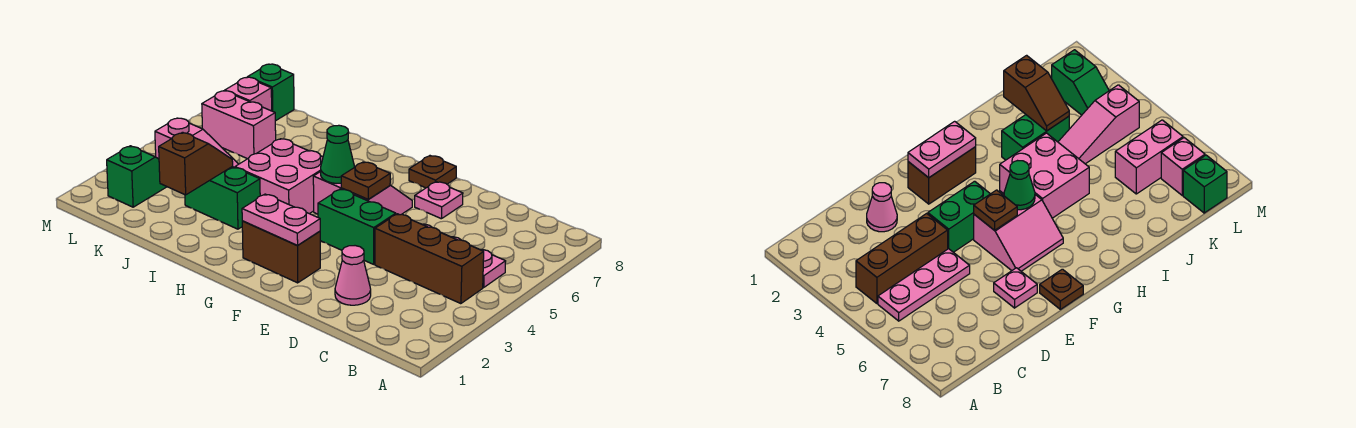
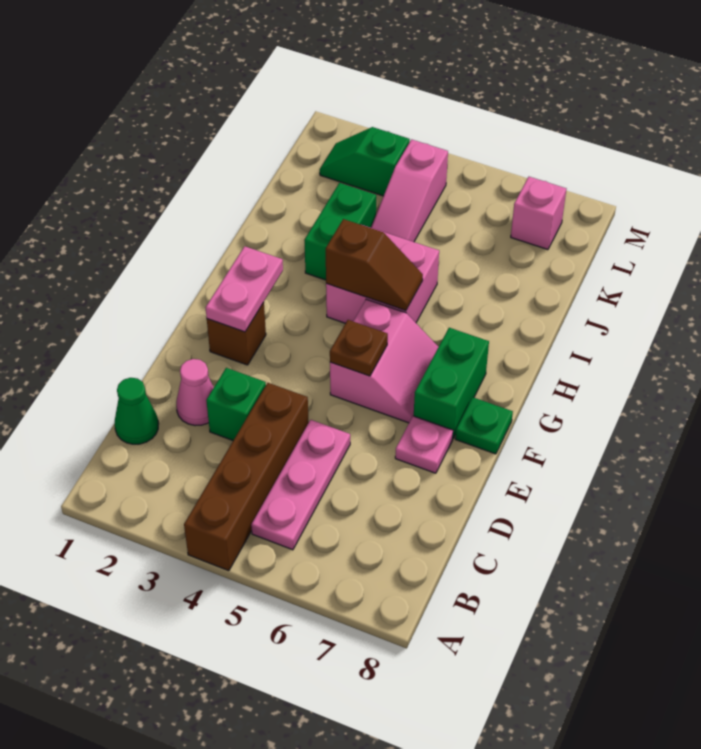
brown 1x3 brick [375,214,484,304] -> brown 1x4 brick [184,383,309,571]
green 1x2 brick [318,189,396,264] -> green 1x2 brick moved to [414,328,489,438]
brown 1x2 brick [242,221,320,283] -> brown 1x1 brick [207,302,266,365]
brown 1x1 plate [409,156,456,188] -> green 1x1 plate [455,397,513,454]
green 1x1 cone [321,125,354,183] -> green 1x1 cone moved to [115,378,159,444]
brown 1x2 slope [159,132,233,195] -> brown 1x2 slope moved to [326,219,423,311]
pink 1x2 brick [202,91,276,159] -> none
green 1x2 slope [107,146,167,207] -> green 1x2 slope turned to [320,127,410,196]
green 1x1 brick [248,64,294,121] -> green 1x1 brick moved to [206,368,266,440]

